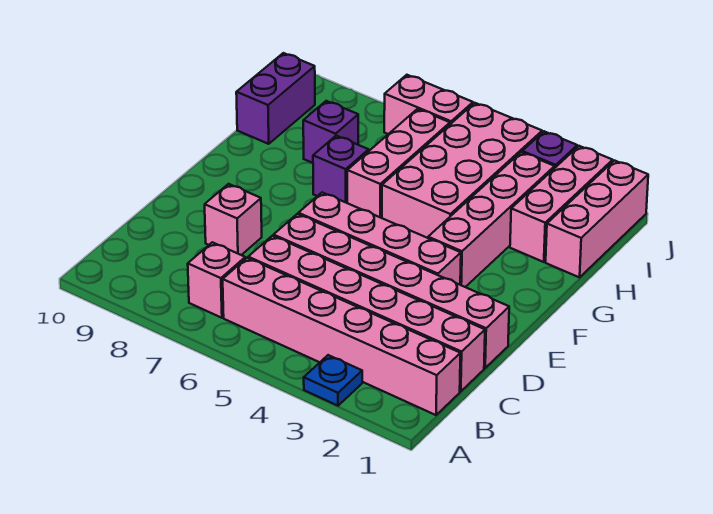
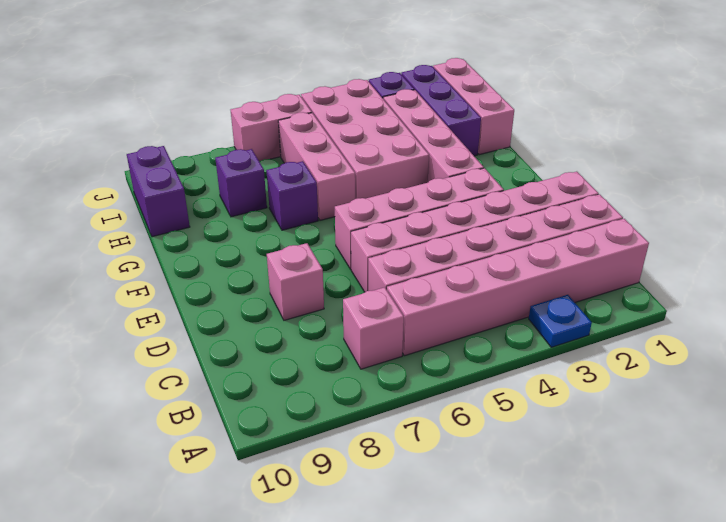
pink 1x3 brick [510,146,613,262] -> purple 1x3 brick [401,65,481,156]

